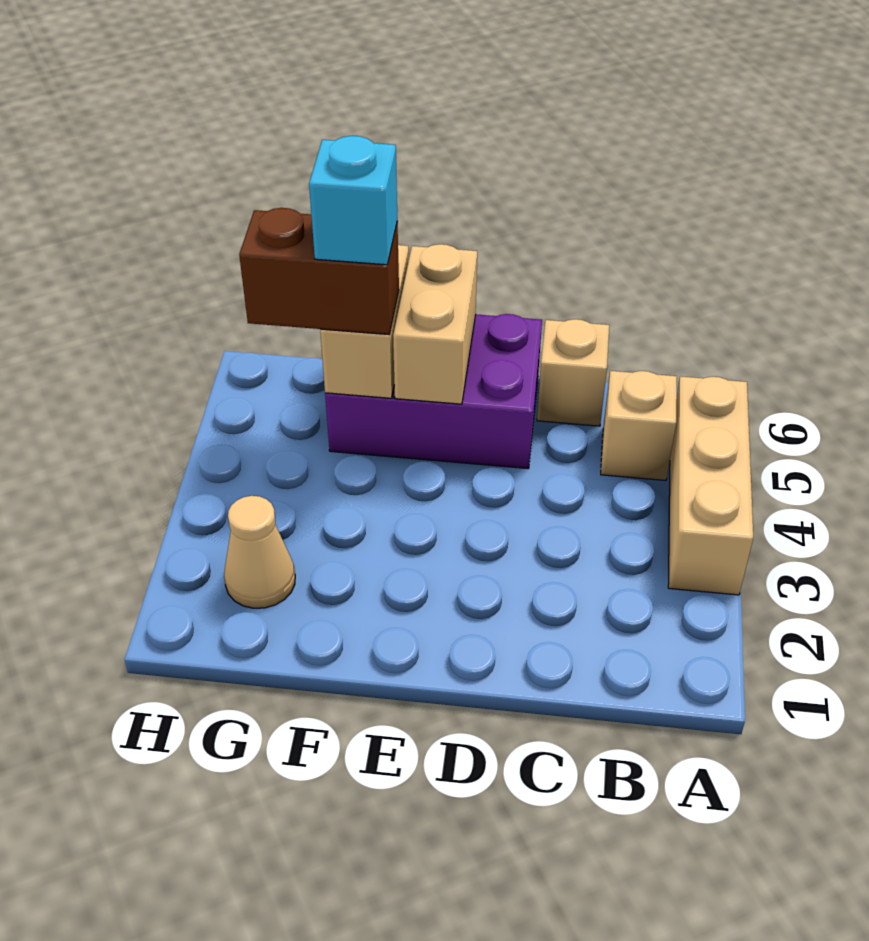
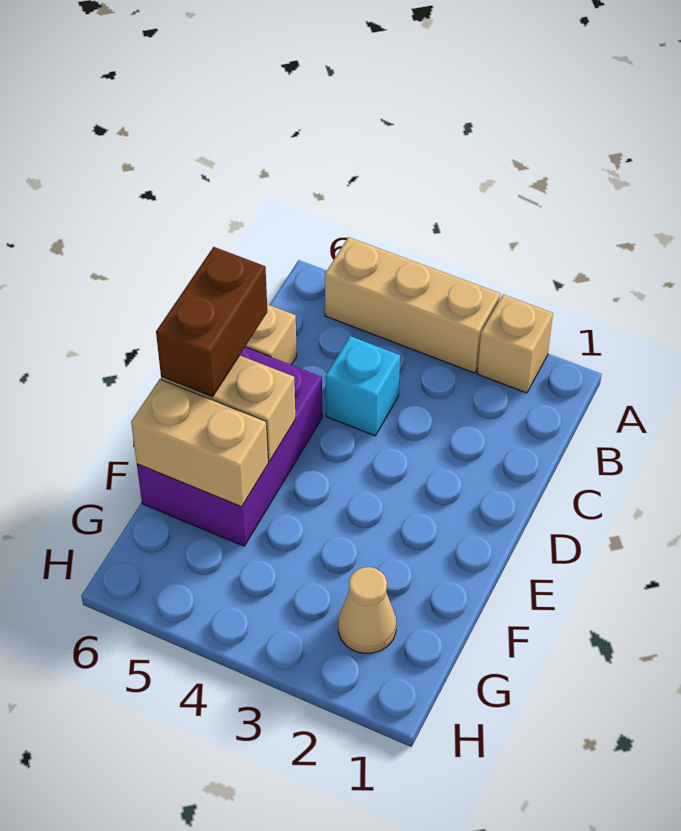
tan 1x1 brick [601,371,677,480] -> tan 1x1 brick moved to [477,294,553,393]
brown 1x2 brick [239,208,399,335] -> brown 1x2 brick moved to [156,247,267,397]
cyan 1x1 brick [309,136,397,265] -> cyan 1x1 brick moved to [326,336,400,436]

